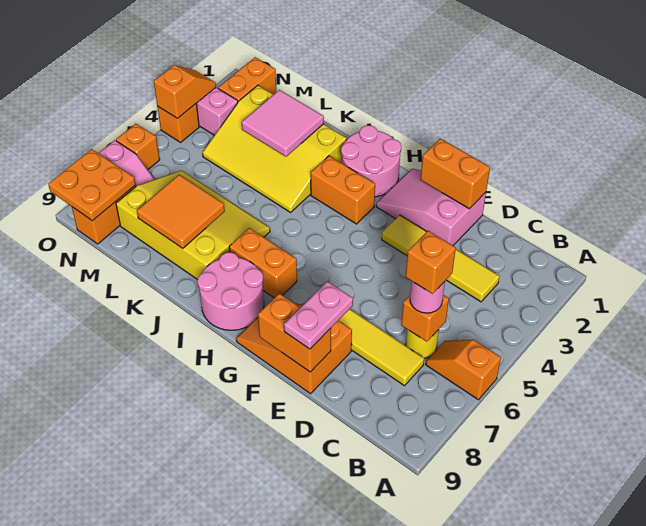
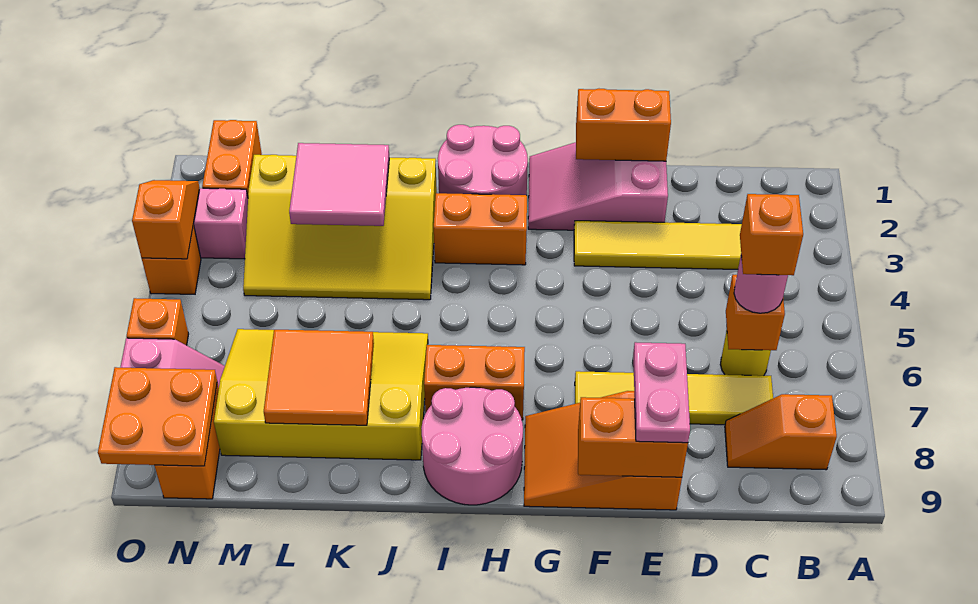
orange 1x2 slope [426,340,501,400] -> orange 1x2 slope moved to [725,394,837,470]

